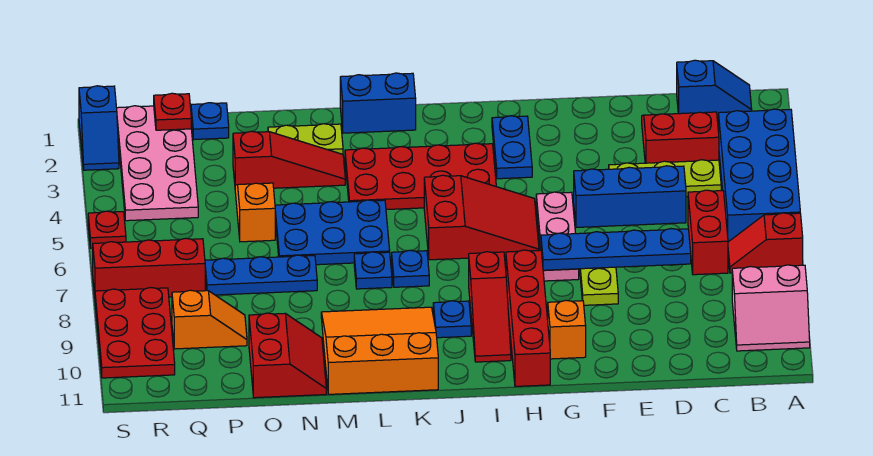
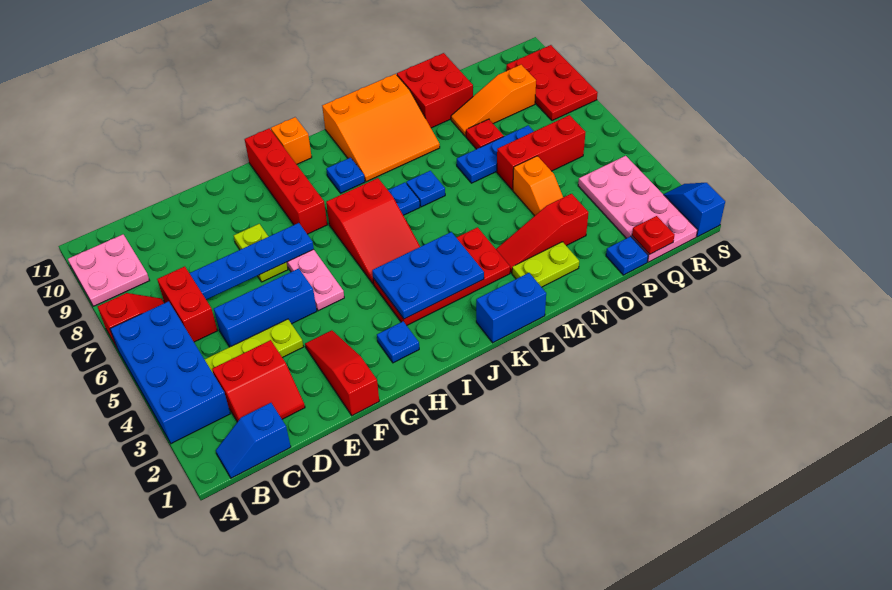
pink 2x2 slope [732,265,810,351] -> pink 2x2 plate [68,234,150,306]
orange 1x1 brick [548,300,586,359] -> orange 1x1 brick moved to [271,117,312,164]
blue 1x2 plate [492,116,532,179] -> blue 1x1 plate [377,321,419,363]
red 2x3 slope [424,175,539,260] -> red 2x3 slope turned to [326,178,420,284]
red 1x3 slope [469,252,511,362] -> red 1x3 slope moved to [305,330,379,416]
blue 2x3 plate [275,200,390,265] -> blue 2x3 plate moved to [372,232,484,319]
red 2x2 slope [249,313,326,398] -> red 2x2 brick [397,53,473,128]
orange 1x2 slope [172,290,247,349] -> orange 1x3 slope [451,65,536,136]
red 1x3 brick [93,238,205,297] -> red 1x3 brick moved to [497,115,585,190]
red 1x1 plate [88,211,126,248] -> red 1x1 plate moved to [466,119,504,149]

